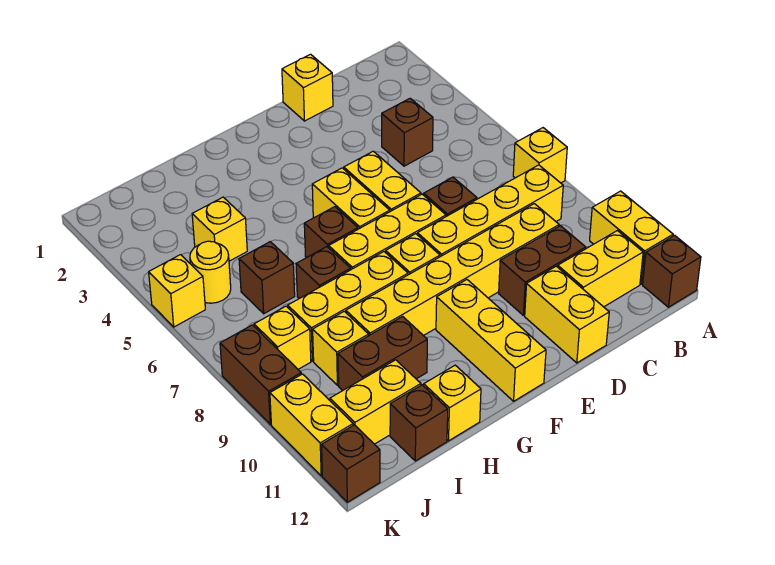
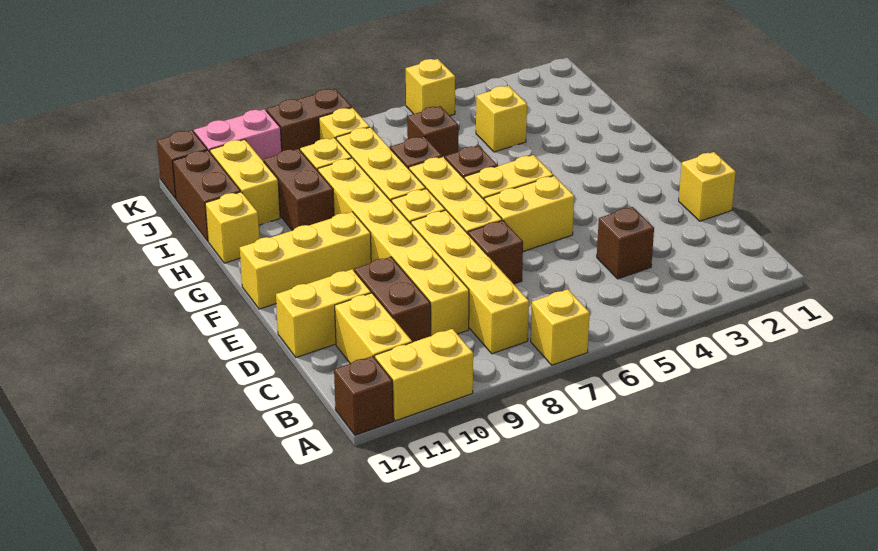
brown 1x1 brick [390,385,448,461] -> brown 1x2 brick [173,150,241,241]
yellow 1x1 round brick [190,241,231,303] -> none
yellow 1x2 brick [270,374,353,476] -> pink 1x2 brick [194,109,282,162]

